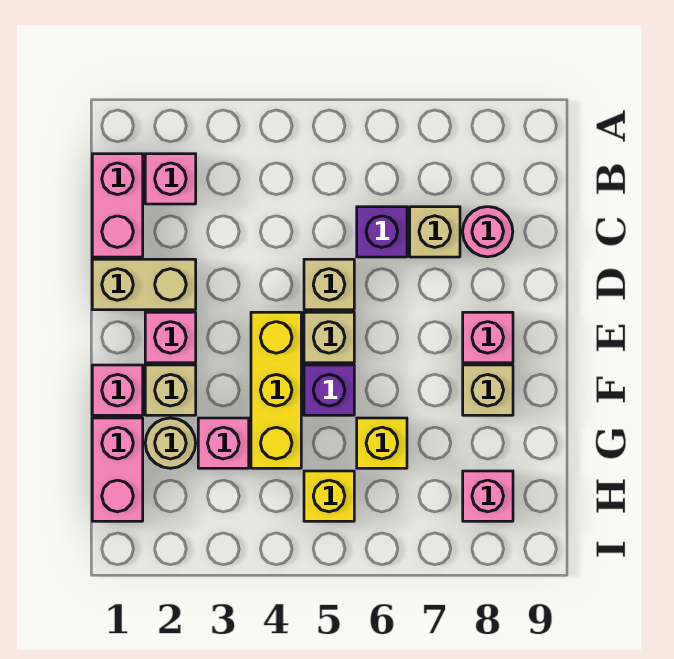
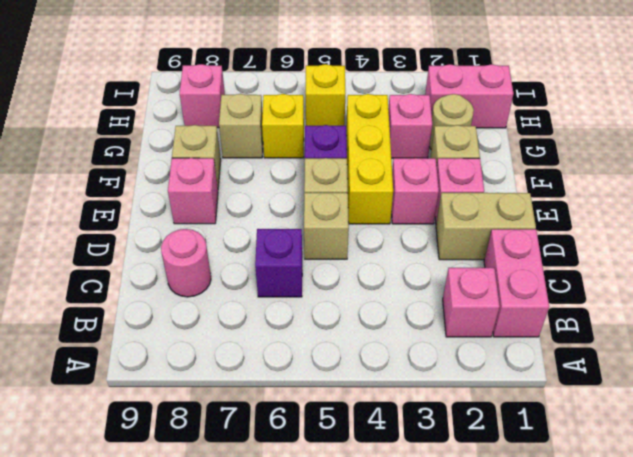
tan 1x1 brick [410,207,460,257] -> tan 1x1 brick moved to [219,94,263,158]
pink 1x1 brick [92,365,143,415] -> pink 1x1 brick moved to [391,158,439,224]
pink 1x2 brick [92,418,143,521] -> pink 1x2 brick turned to [425,64,514,128]

